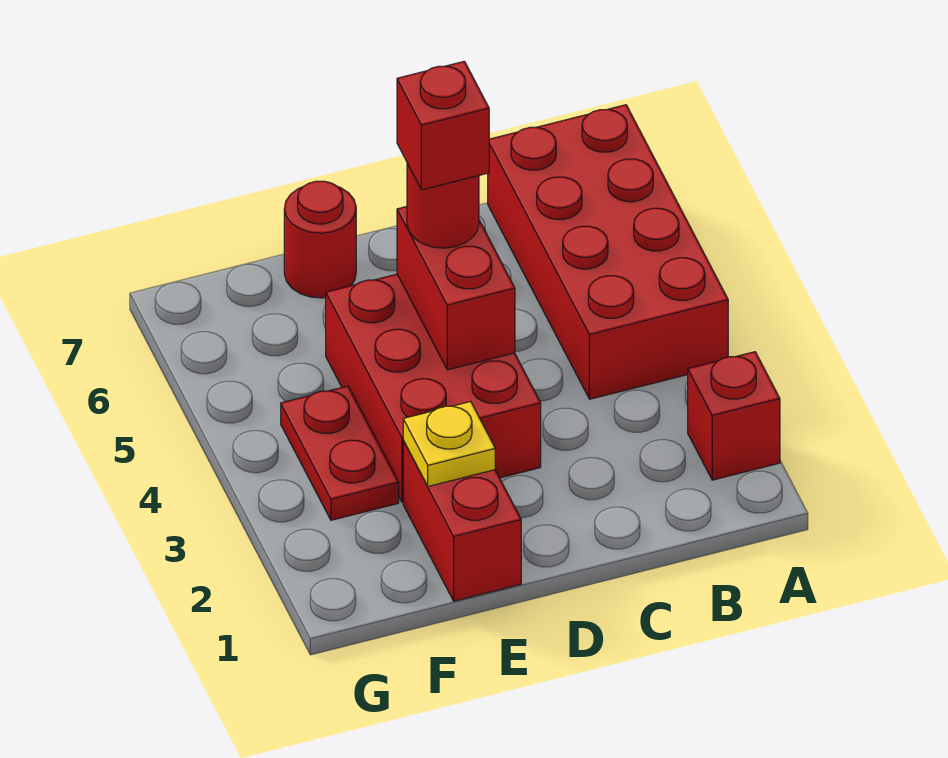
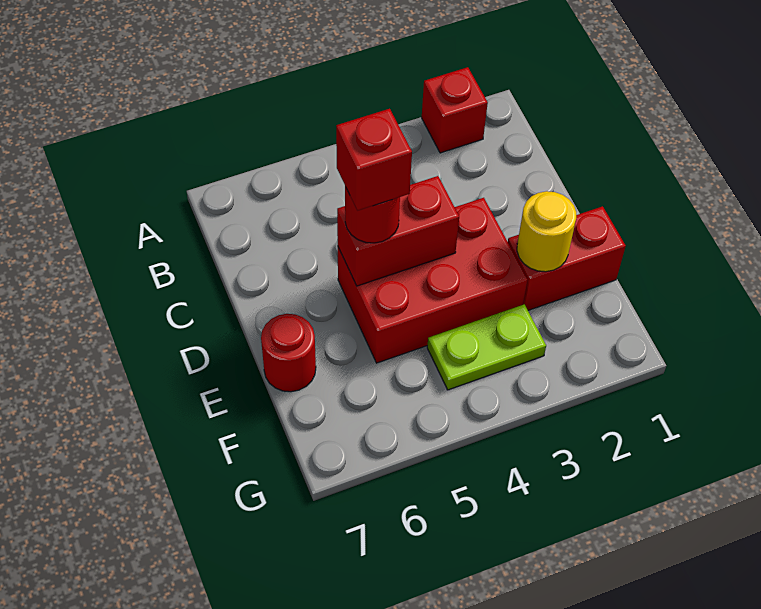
red 2x4 brick [488,105,728,399] -> none
yellow 1x1 plate [403,402,495,486] -> yellow 1x1 round brick [517,191,576,272]
red 1x2 plate [281,386,399,520] -> lime 1x2 plate [427,304,546,390]

